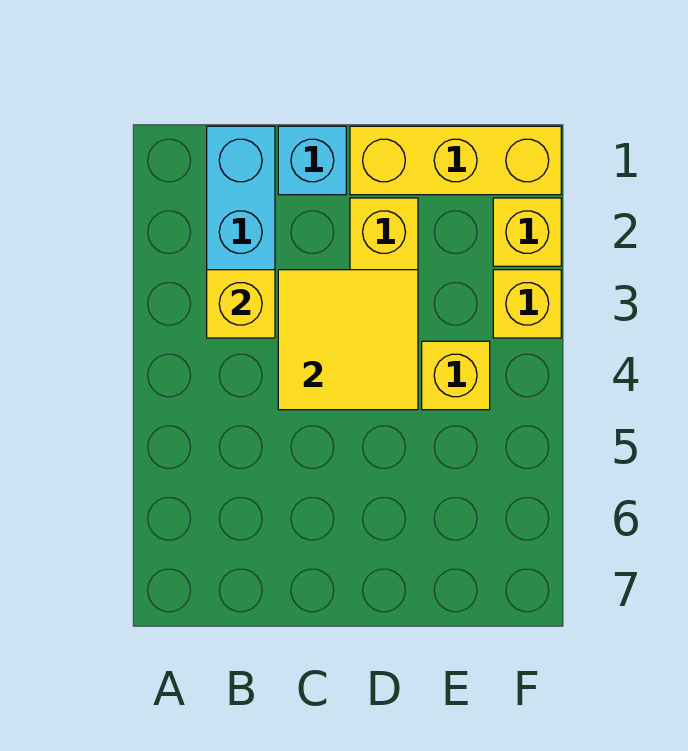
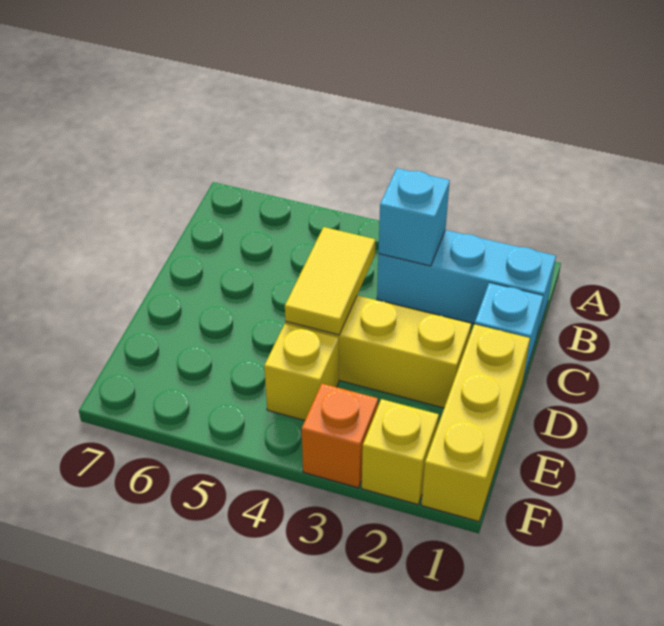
yellow 1x1 brick [207,270,275,338] -> cyan 1x1 brick [378,168,450,266]
yellow 2x2 tile [278,270,418,410] -> yellow 1x2 tile [285,227,375,335]
yellow 1x1 brick [493,270,561,338] -> orange 1x1 brick [302,384,378,488]

